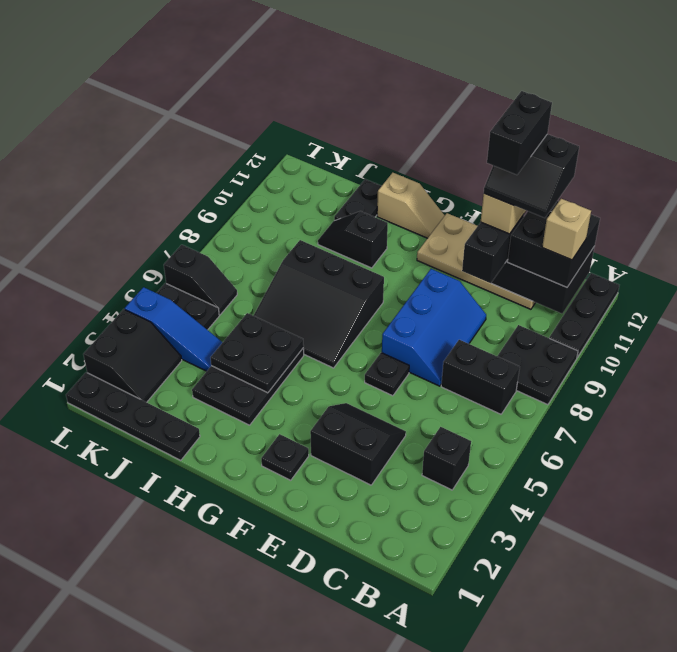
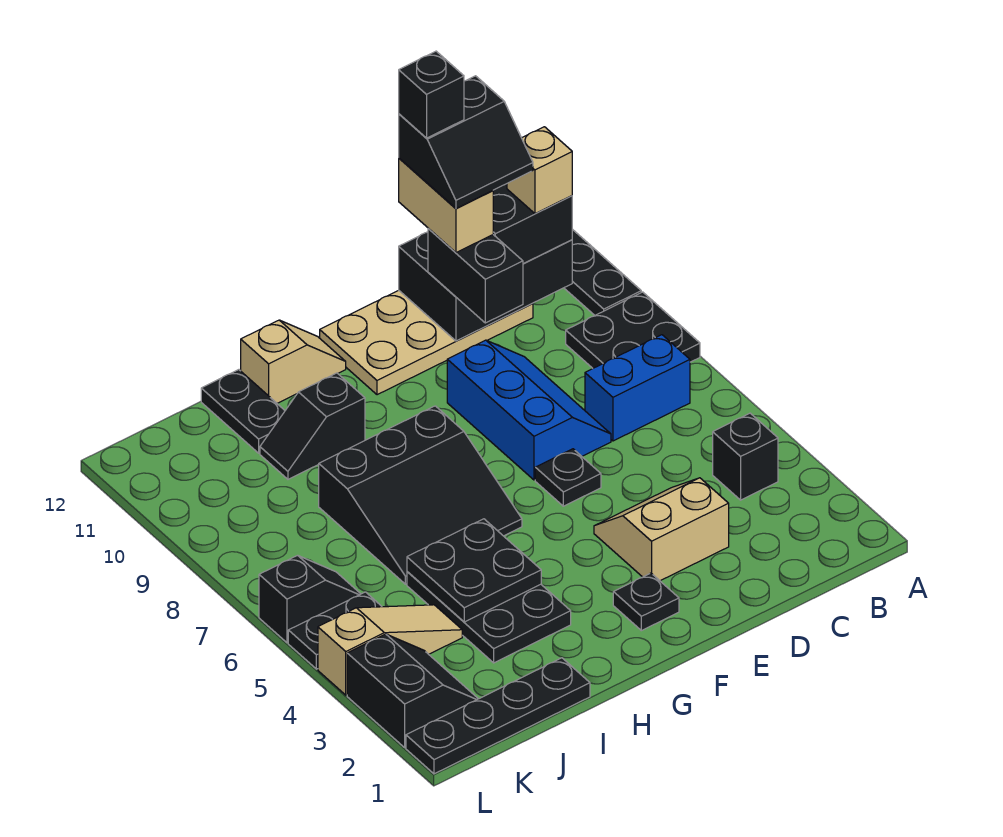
black 1x2 brick [441,340,520,414] -> blue 1x2 brick [585,335,690,441]
black 2x2 slope [310,403,406,485] -> tan 2x2 slope [594,478,729,581]
black 1x2 brick [487,91,552,175] -> black 1x1 brick [399,51,464,138]
blue 1x3 slope [125,287,223,371] -> tan 1x3 slope [318,605,462,695]

